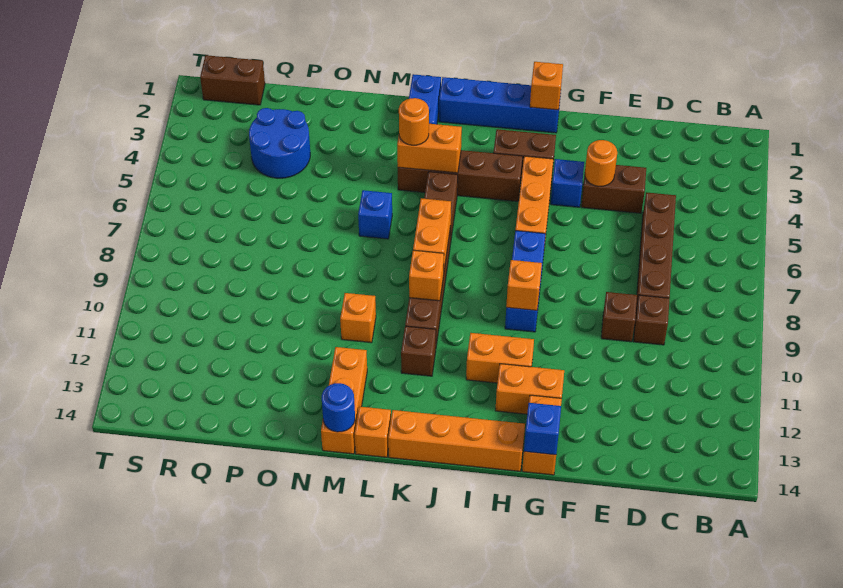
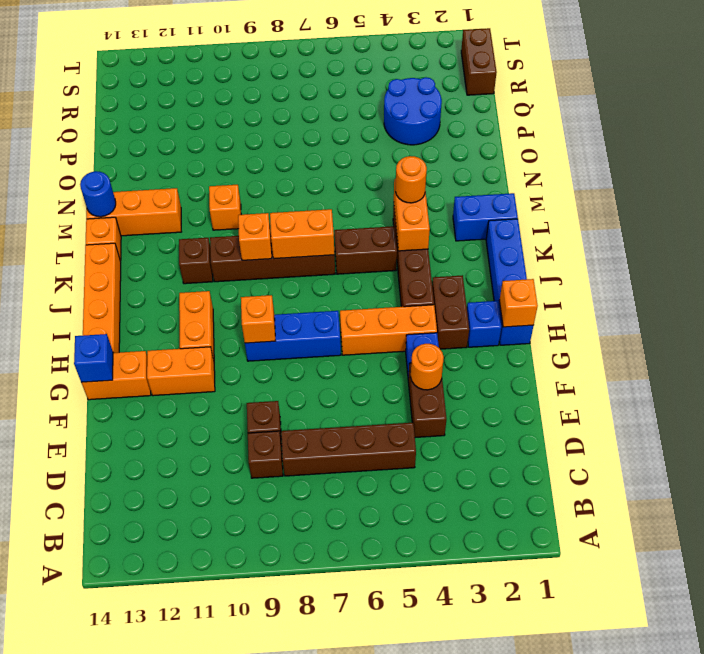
orange 1x2 brick [495,364,564,414] -> orange 1x2 brick turned to [147,347,215,396]
blue 1x1 brick [358,190,392,239] -> blue 1x1 brick moved to [467,301,501,347]

